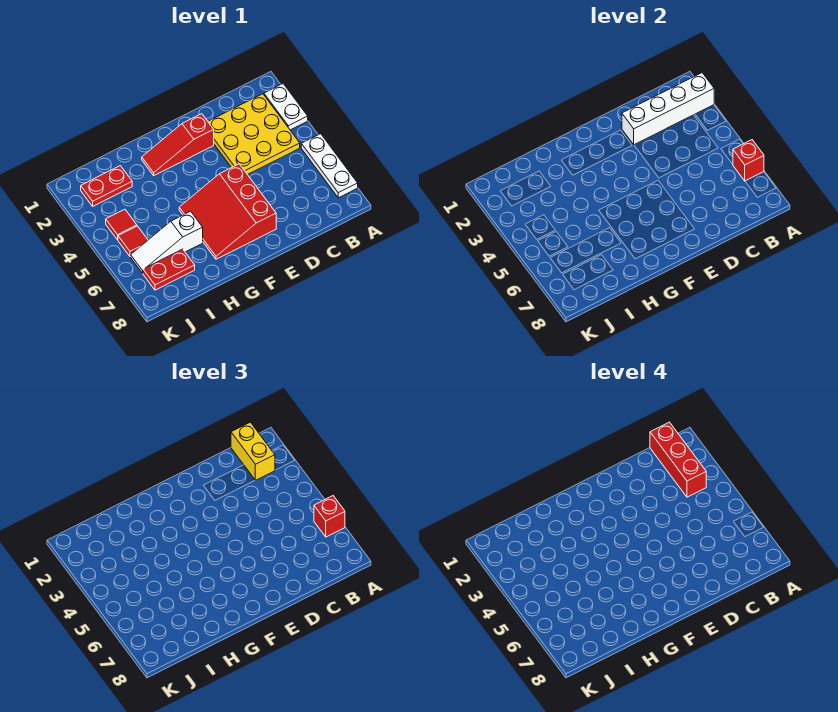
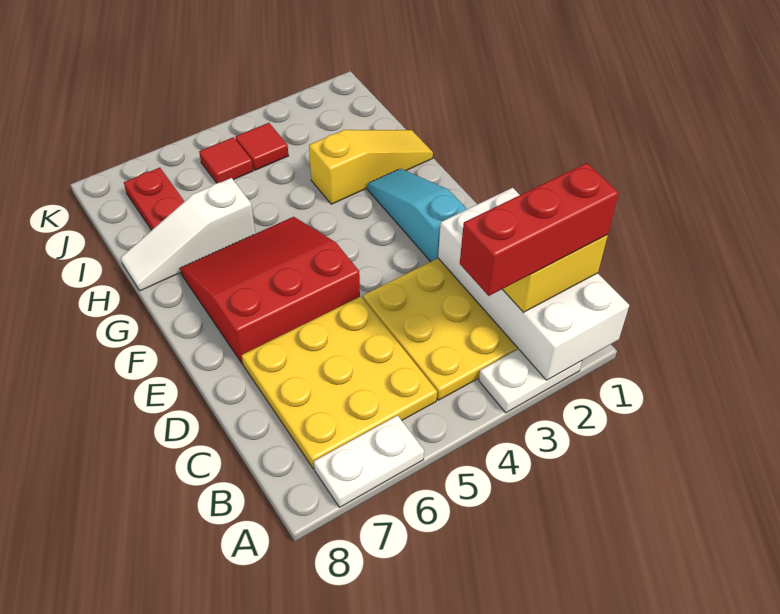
white 1x4 brick [622,73,714,145] -> white 2x4 brick [438,188,629,380]
white 1x3 plate [301,134,358,198] -> white 1x2 plate [314,415,424,507]
red 1x1 brick [733,140,764,181] -> none
red 1x1 brick [314,496,345,537] -> none
none -> yellow 3x3 plate [242,296,437,469]
red 1x3 slope [142,114,214,175] -> cyan 1x3 slope [368,169,467,262]
none -> yellow 1x3 slope [309,130,433,204]
white 1x3 slope [131,211,203,273] -> white 1x3 slope turned to [121,178,255,291]
red 1x2 plate [81,166,132,206] -> none

